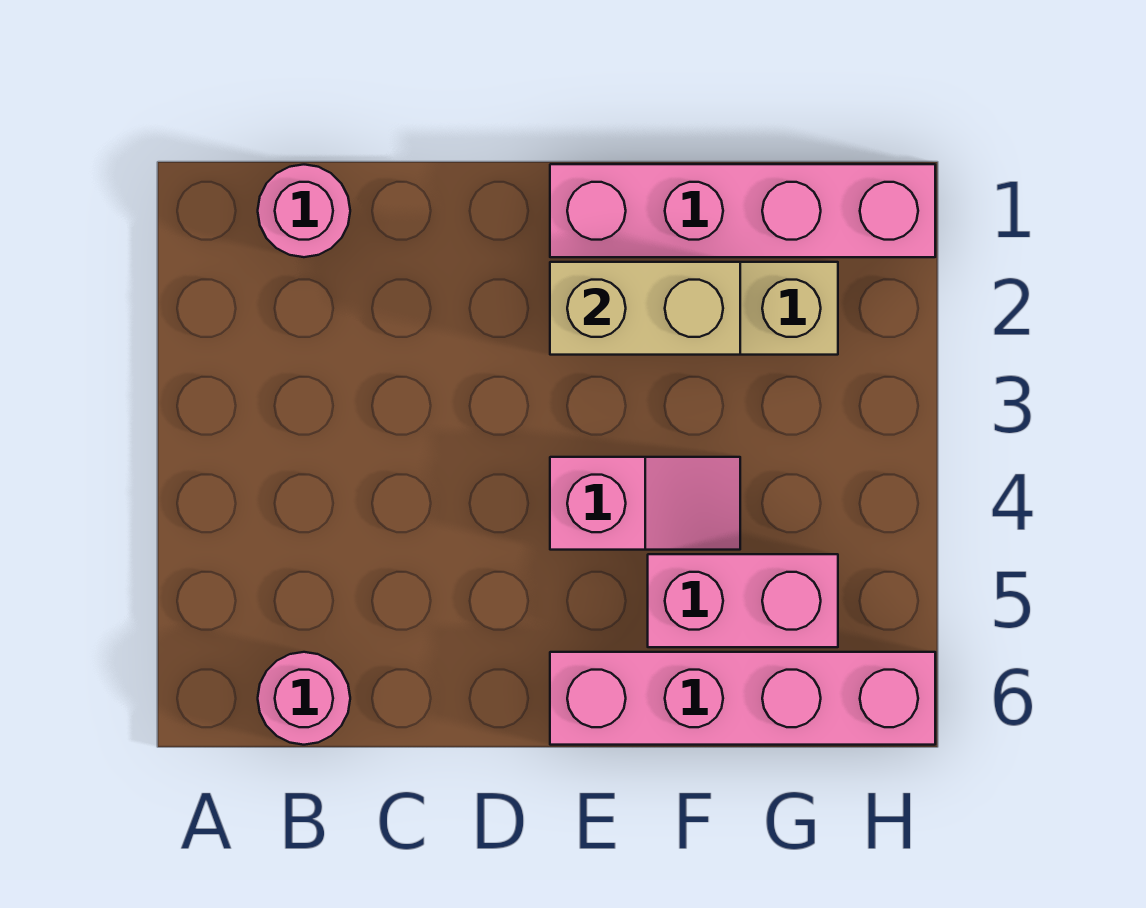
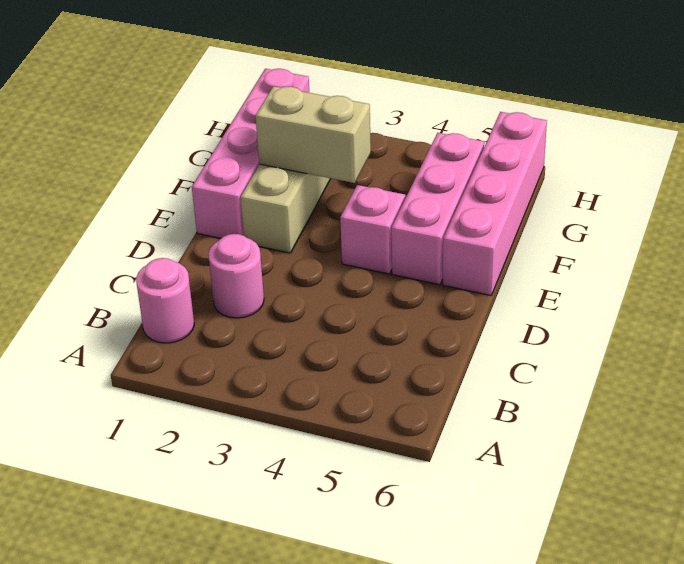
pink 1x1 round brick [258,652,350,745] -> pink 1x1 round brick moved to [208,234,264,318]
tan 1x2 brick [550,262,740,355] -> tan 1x2 brick turned to [255,86,371,183]
pink 1x2 brick [648,554,838,647] -> pink 1x3 brick [391,133,484,285]

